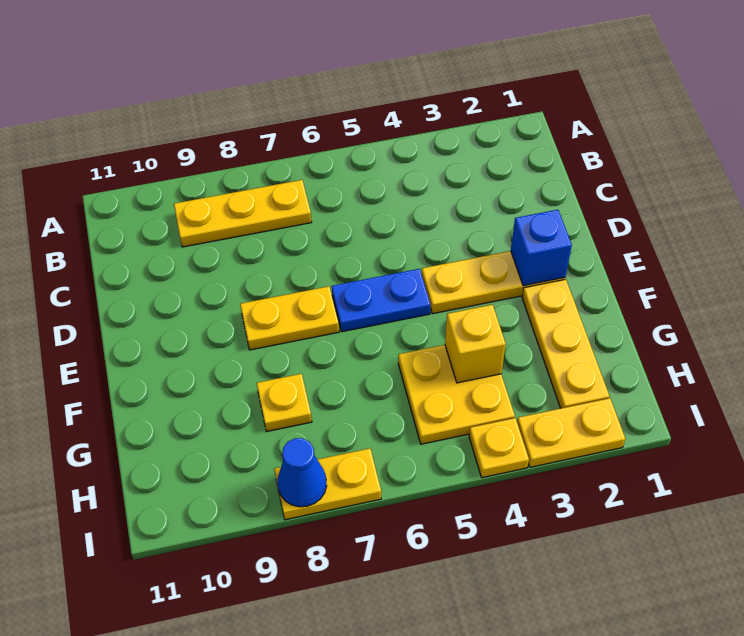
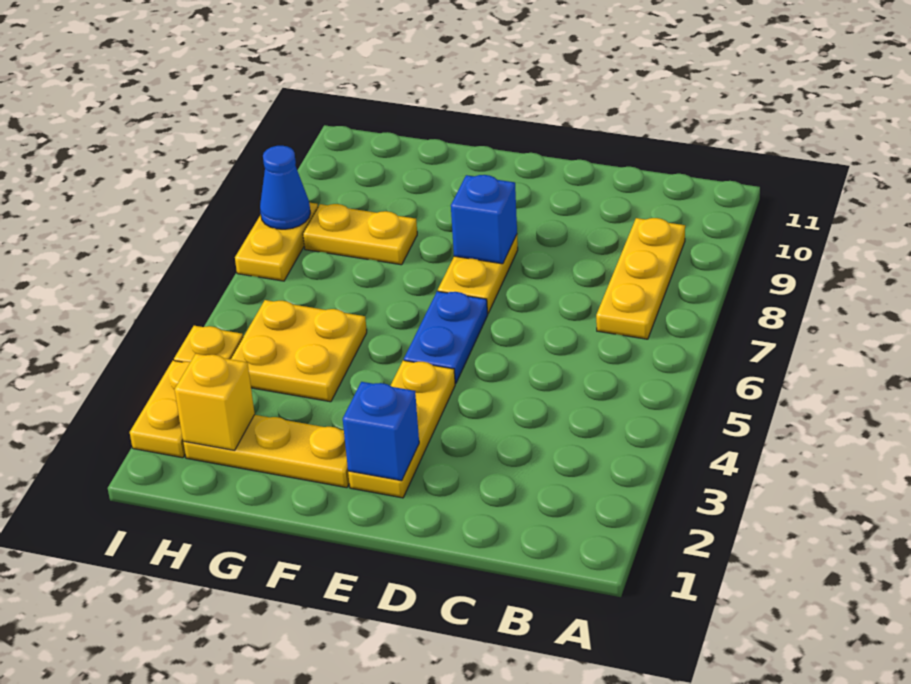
none -> blue 1x1 brick [451,175,517,264]
yellow 1x1 brick [445,305,506,383] -> yellow 1x1 brick moved to [175,354,255,450]
yellow 1x1 plate [257,374,312,432] -> yellow 1x2 plate [303,204,417,265]

